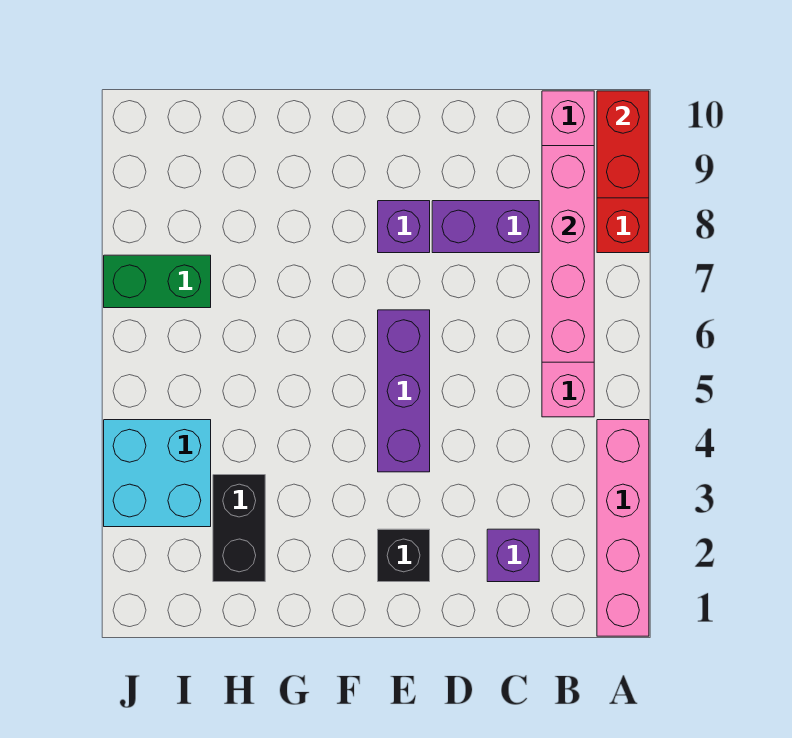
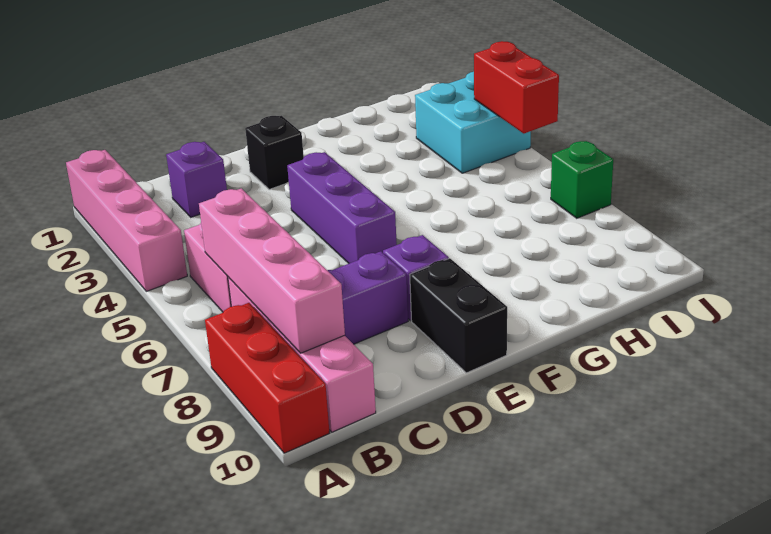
red 1x2 brick [597,91,649,198] -> red 1x2 brick moved to [474,41,559,133]
black 1x2 brick [213,475,265,582] -> black 1x2 brick moved to [410,258,507,373]
green 1x2 brick [104,255,211,308] -> green 1x1 brick [551,141,613,218]

